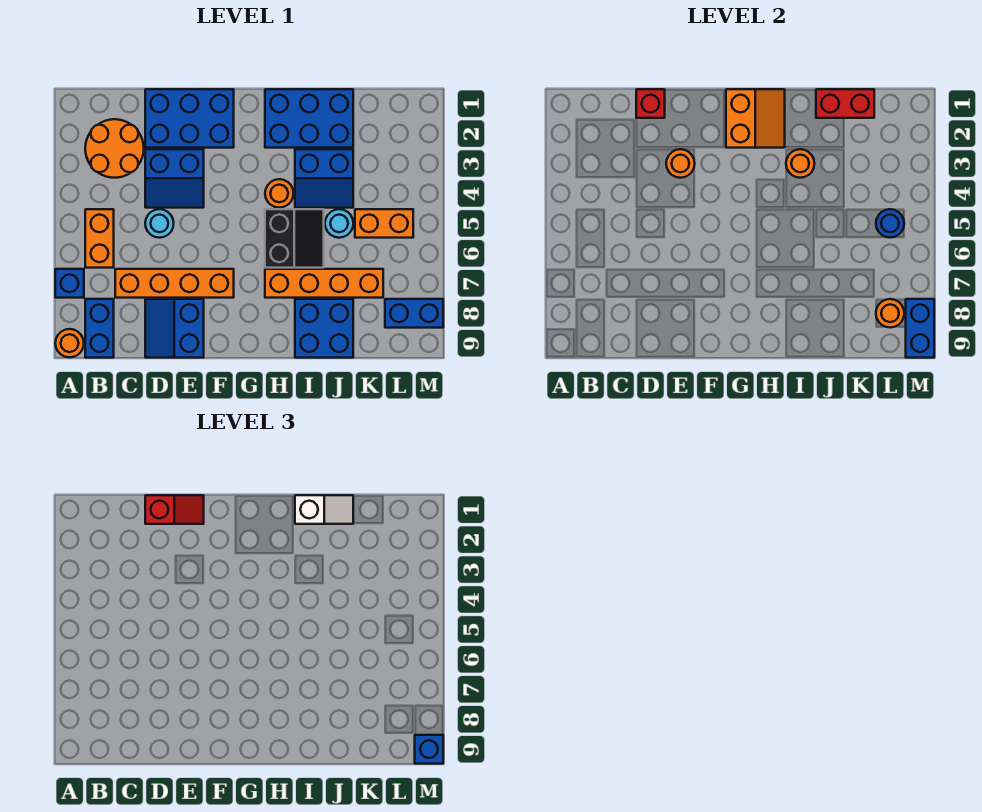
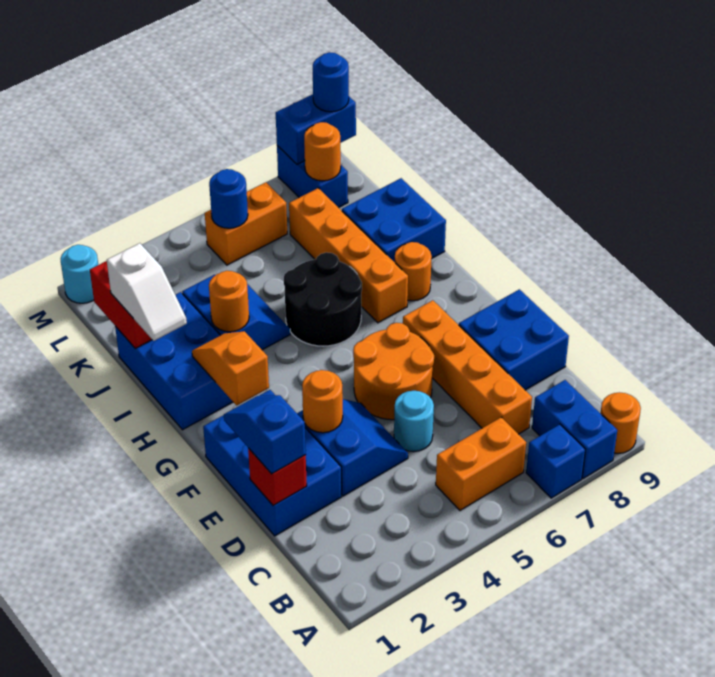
orange 2x2 round brick [85,119,144,178] -> orange 2x2 round brick moved to [353,323,434,420]
blue 1x2 brick [85,299,114,358] -> blue 1x2 brick turned to [532,380,617,479]
red 1x2 slope [145,495,204,524] -> blue 1x2 slope [224,395,306,474]
blue 2x2 slope [145,299,204,358] -> blue 2x2 brick [459,289,569,390]
orange 2x2 slope [726,89,785,148] -> orange 1x2 slope [192,331,269,405]
orange 1x1 round brick [265,179,294,208] -> orange 1x1 round brick moved to [395,242,432,301]
black 2x2 slope [265,209,324,268] -> black 2x2 round brick [284,252,362,346]
white 1x2 slope [295,495,353,524] -> white 1x2 slope turned to [107,243,187,341]
cyan 1x1 round brick [325,209,353,238] -> cyan 1x1 round brick moved to [61,245,98,303]
orange 1x2 brick [355,209,413,238] -> orange 1x2 brick turned to [205,182,287,265]
blue 1x1 brick [415,735,443,764] -> blue 1x1 round brick [313,52,349,112]

